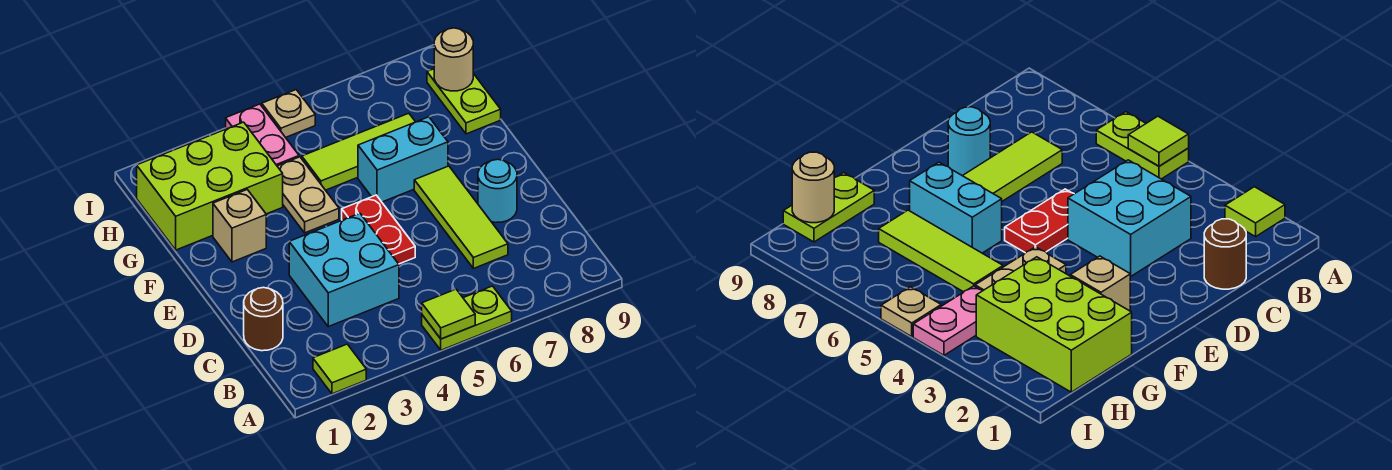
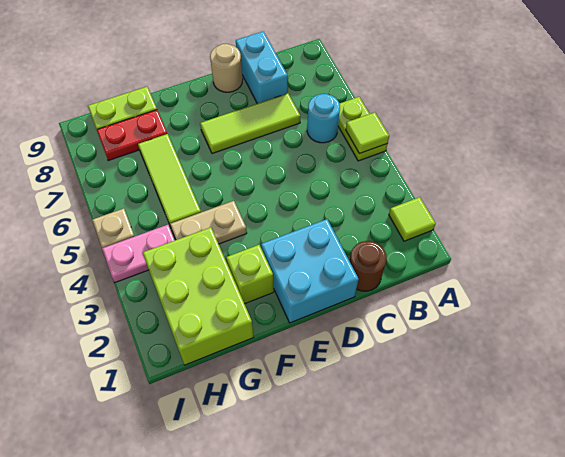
cyan 2x2 brick [289,213,399,327] -> cyan 2x2 brick moved to [261,219,359,323]
red 1x2 plate [342,195,415,264] -> red 1x2 plate moved to [97,110,167,161]
cyan 1x1 round brick [478,159,517,223] -> cyan 1x1 round brick moved to [307,94,340,143]
tan 1x1 brick [213,190,266,262] -> lime 1x1 brick [226,245,274,304]
cyan 1x2 brick [358,117,448,202] -> cyan 1x2 brick moved to [236,31,288,104]
tan 1x1 round brick [434,28,473,91] -> tan 1x1 round brick moved to [210,44,243,92]

